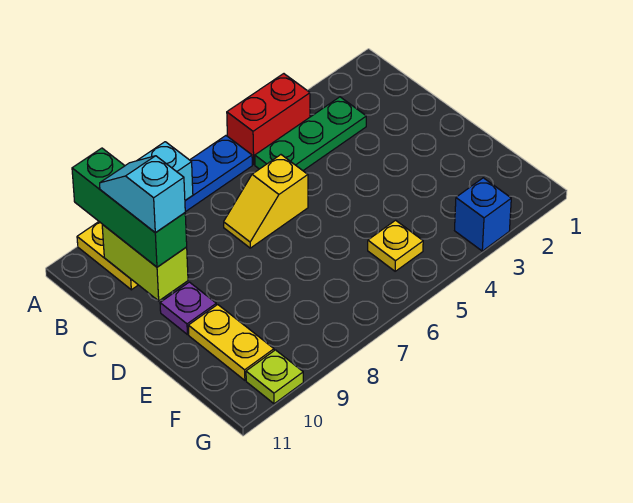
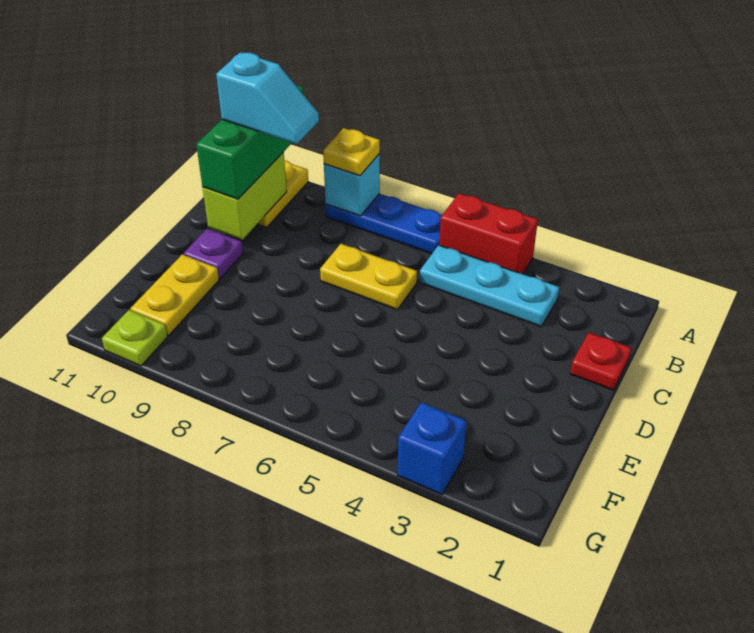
green 1x3 plate [255,97,366,170] -> cyan 1x3 plate [420,245,559,326]
cyan 1x2 slope [100,156,185,232] -> cyan 1x2 slope turned to [216,52,319,144]
none -> red 1x1 plate [570,333,631,390]
yellow 1x2 slope [224,155,308,248] -> yellow 1x2 plate [320,244,417,309]
yellow 1x1 plate [368,220,423,271] -> yellow 1x1 plate moved to [323,128,380,176]

